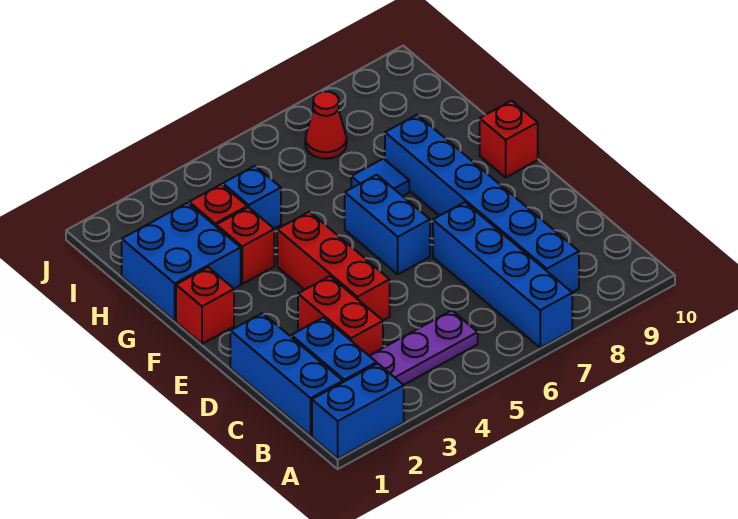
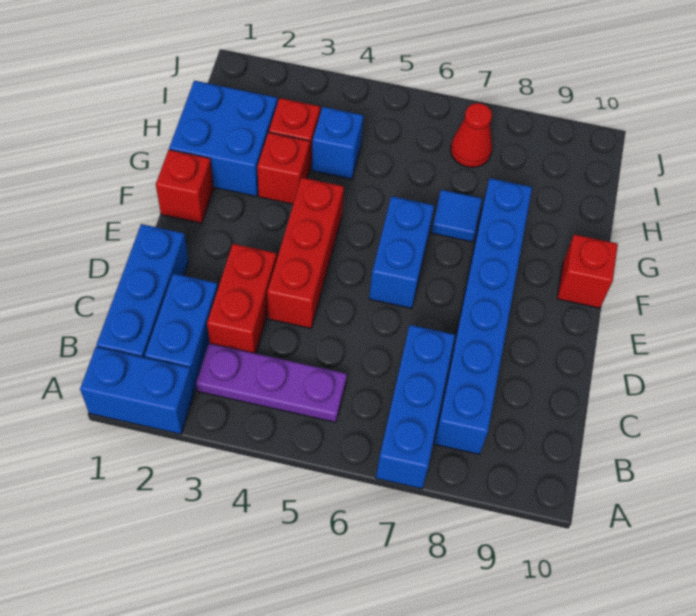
blue 1x4 brick [433,202,572,348] -> blue 1x3 brick [376,325,455,489]

